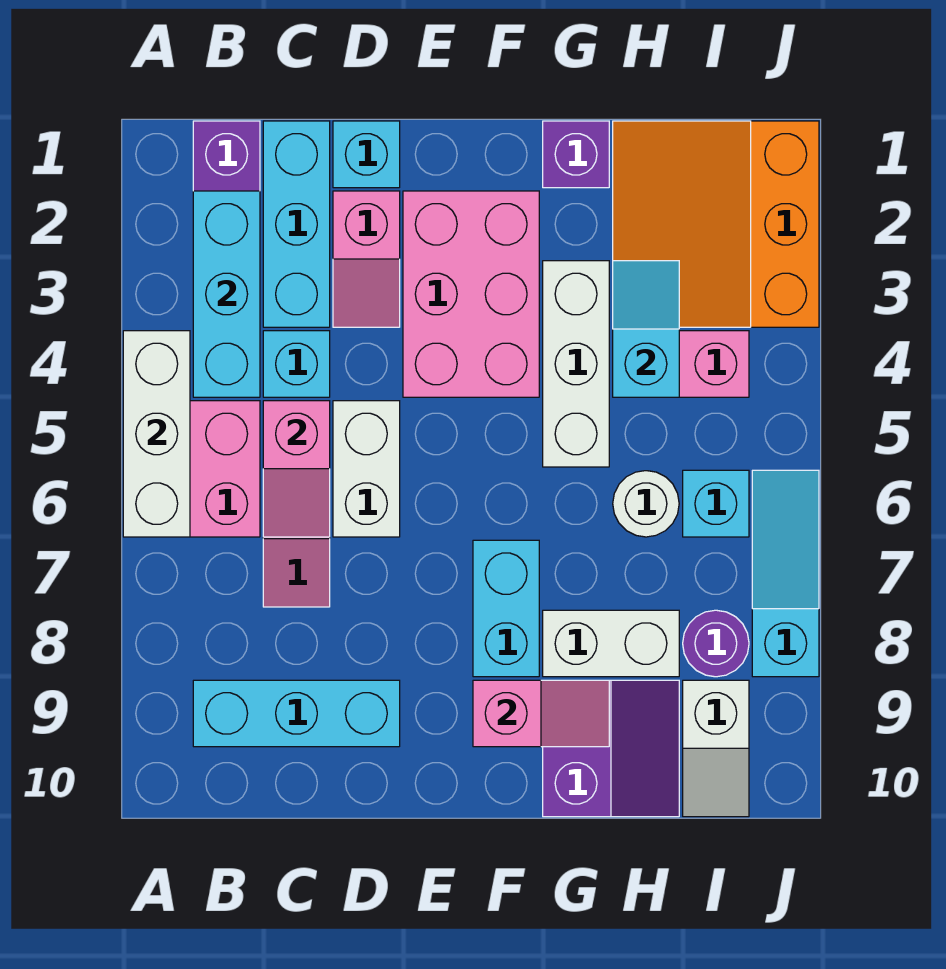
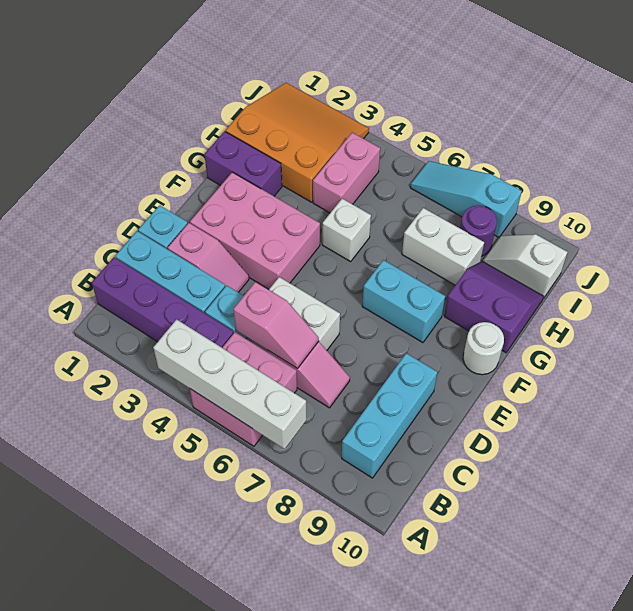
white 1x3 brick [123,331,190,537] -> white 1x4 brick [153,319,307,449]
cyan 1x3 brick [193,191,260,397] -> none
pink 1x2 slope [473,680,609,747] -> none
purple 1x1 brick [543,121,609,188] -> purple 1x2 brick [204,131,282,196]
white 1x3 brick [543,261,609,467] -> white 1x1 brick [322,199,371,262]
white 1x2 brick [543,610,679,677] -> white 1x2 brick turned to [402,208,484,285]
orange 3x3 slope [613,121,819,327] -> orange 3x3 slope turned to [226,83,369,202]
cyan 1x2 slope [613,261,679,397] -> none
white 1x1 round brick [613,471,679,537] -> white 1x1 round brick moved to [463,322,504,375]
cyan 1x1 brick [683,470,749,537] -> none
white 1x2 slope [683,680,749,817] -> white 1x2 slope turned to [483,234,567,298]

